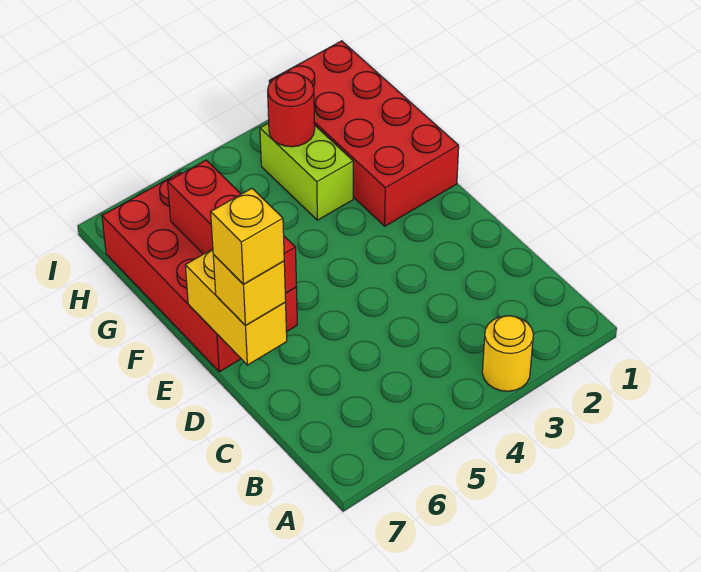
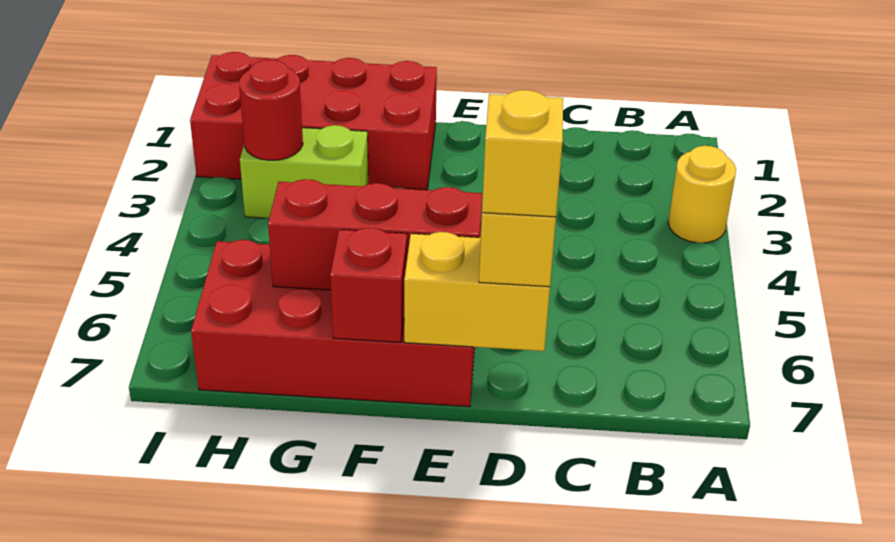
none -> red 1x1 brick [330,228,407,342]

